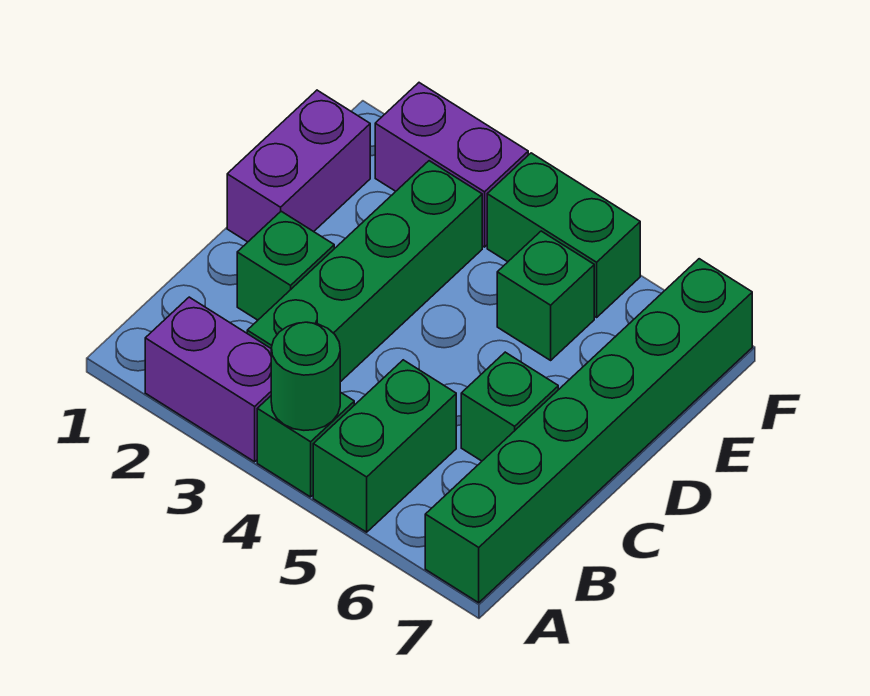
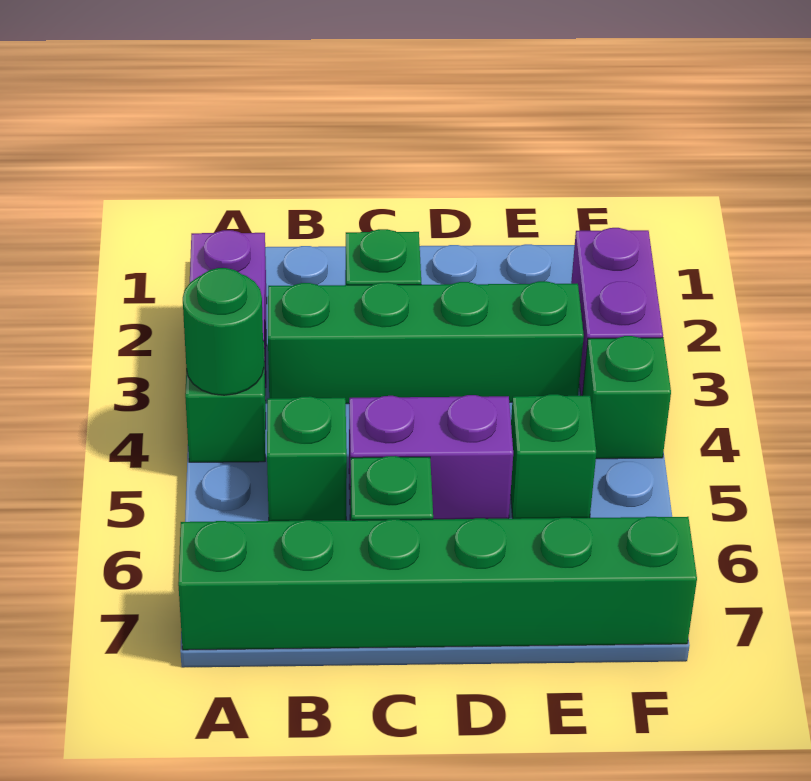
green 1x2 brick [313,360,456,532] -> green 1x1 brick [267,396,347,521]
purple 1x2 brick [227,90,370,242] -> purple 1x2 brick moved to [349,395,513,519]
green 1x2 brick [487,153,640,317] -> green 1x1 brick [582,336,671,459]

